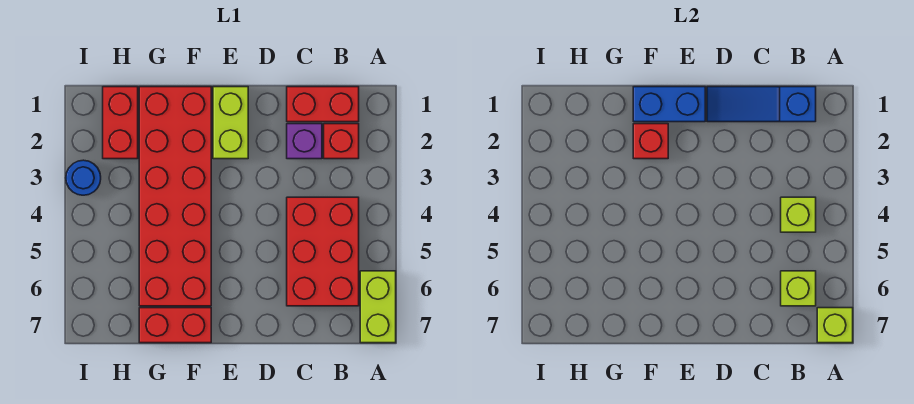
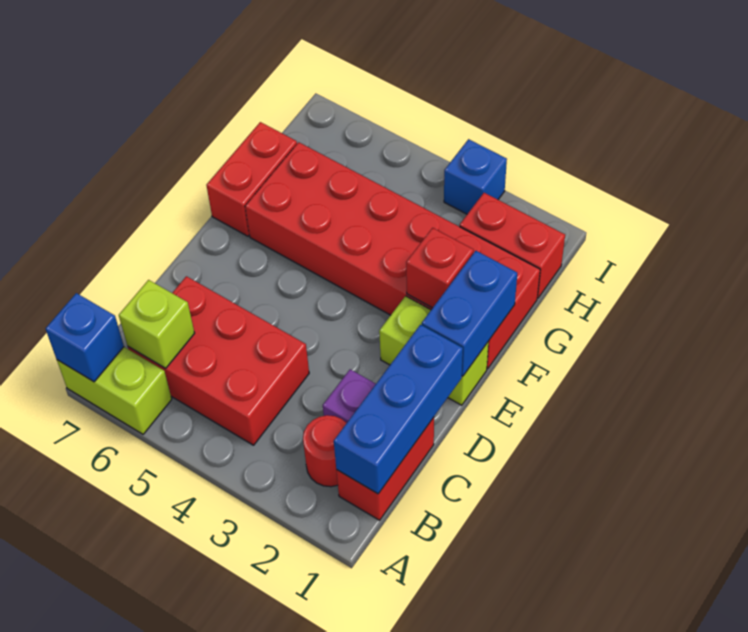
lime 1x1 brick [817,308,853,343] -> blue 1x1 brick [45,293,124,382]
blue 1x3 slope [707,87,816,122] -> blue 1x3 brick [334,325,463,494]
red 1x1 brick [324,124,359,159] -> red 1x1 round brick [303,415,346,487]
lime 1x1 brick [781,197,816,232] -> none
blue 1x1 round brick [66,160,101,195] -> blue 1x1 brick [444,139,507,214]

